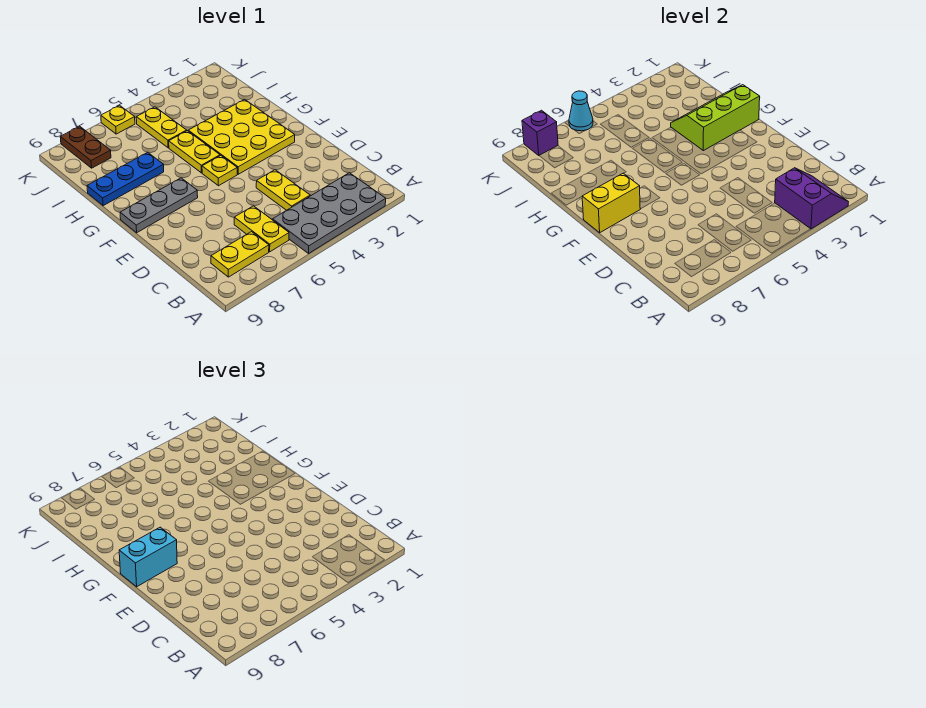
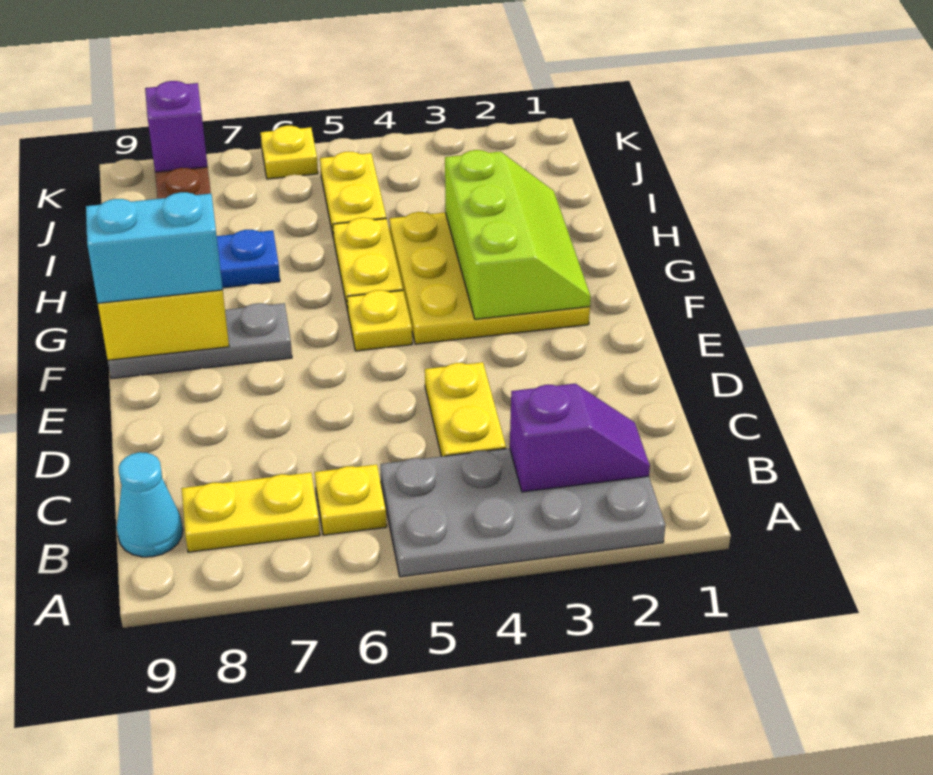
purple 2x2 slope [775,168,848,229] -> purple 1x2 slope [510,384,650,492]
yellow 1x2 plate [234,206,289,252] -> yellow 1x1 plate [315,464,387,535]
lime 2x3 slope [671,85,760,151] -> lime 2x3 slope turned to [445,150,591,319]
cyan 1x1 cone [569,91,593,131] -> cyan 1x1 cone moved to [117,452,183,557]

